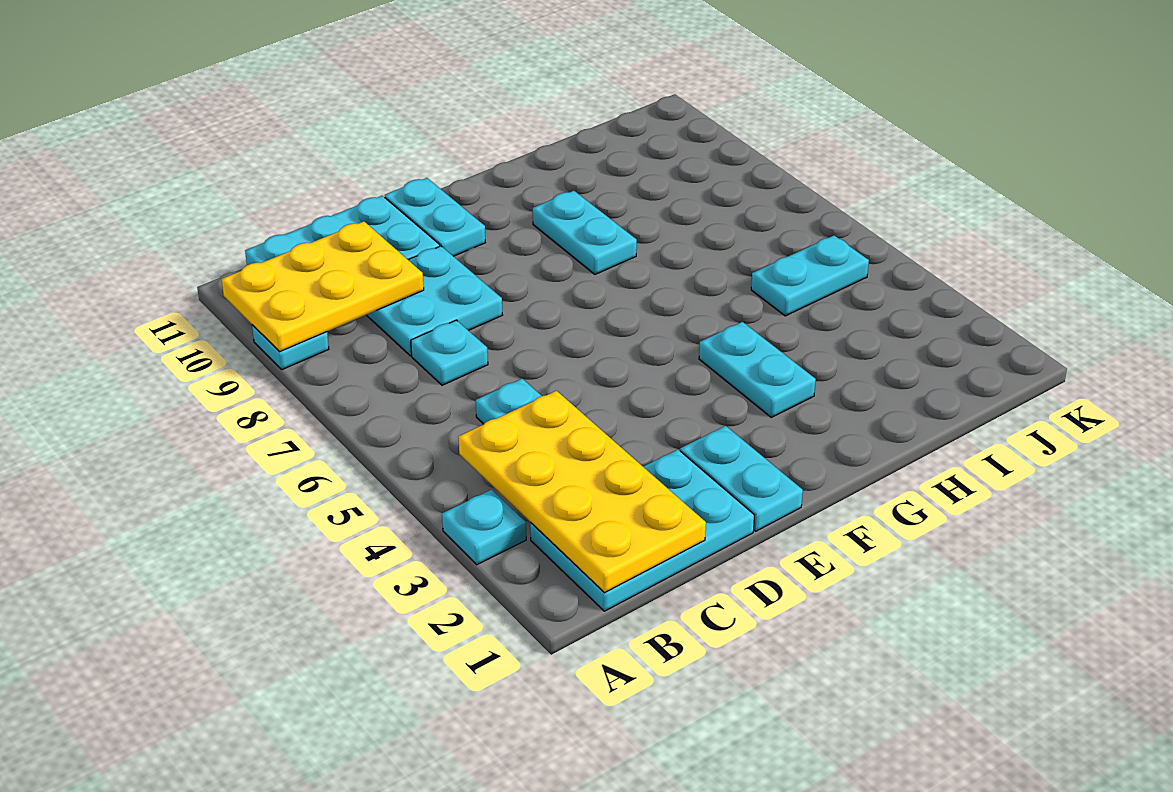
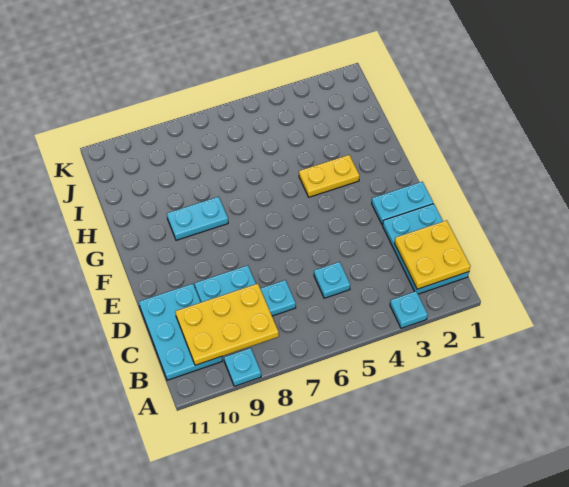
yellow 2x3 plate [222,221,424,351] -> yellow 2x3 plate turned to [175,284,279,365]
yellow 2x4 plate [458,391,706,593] -> yellow 2x2 plate [394,220,470,289]
cyan 1x2 plate [385,178,486,256] -> none
cyan 1x2 plate [699,322,816,417] -> yellow 1x2 plate [299,155,359,197]
cyan 1x2 plate [751,235,869,316] -> none

